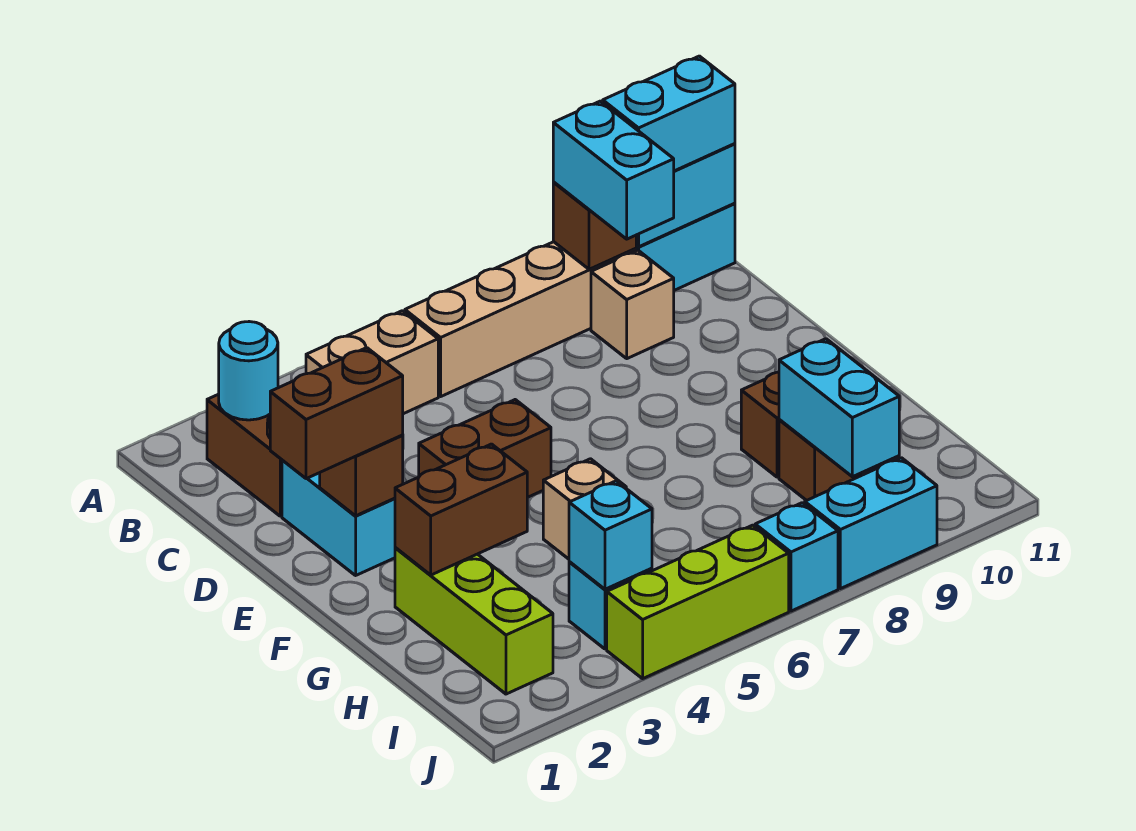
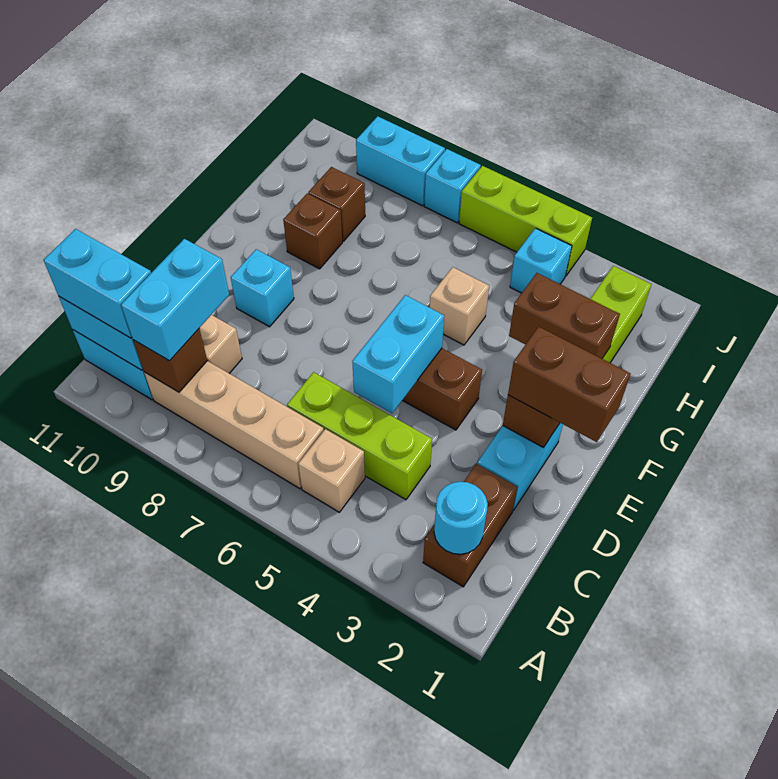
tan 1x2 brick [306,311,438,414] -> tan 1x1 brick [298,429,365,512]
none -> lime 1x3 brick [287,372,432,500]
cyan 1x2 brick [779,339,899,477] -> cyan 1x2 brick moved to [352,295,444,413]
cyan 1x1 brick [569,481,652,589] -> cyan 1x1 brick moved to [231,249,294,327]

